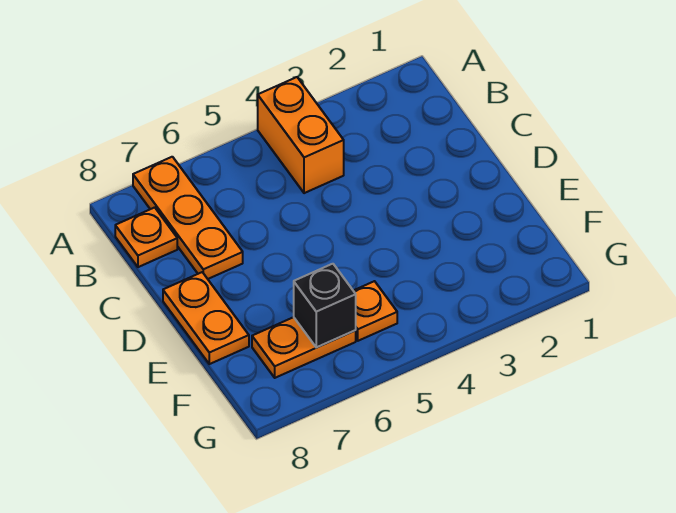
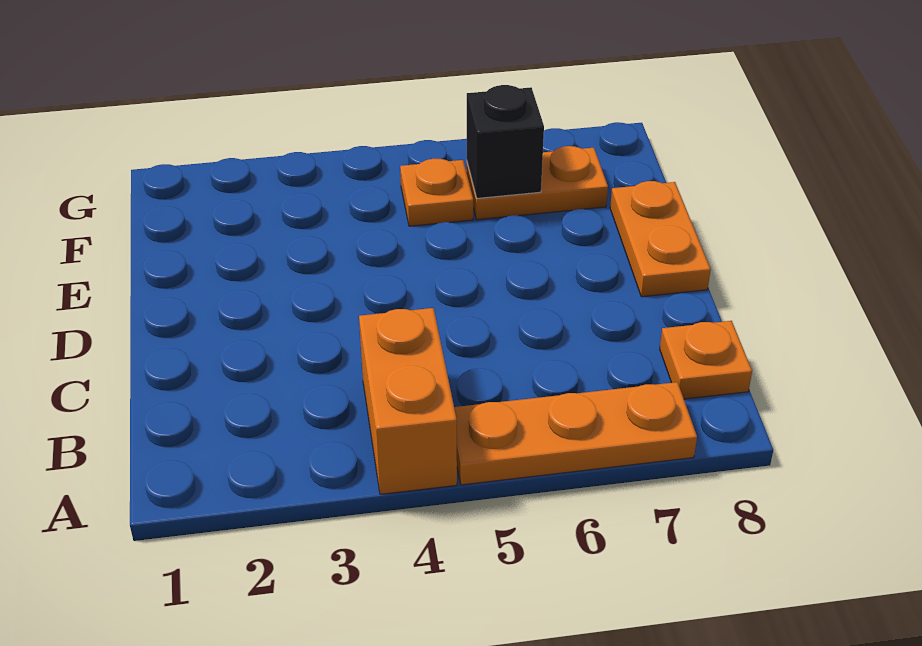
orange 1x3 plate [133,157,243,279] -> orange 1x3 plate turned to [454,382,697,485]

